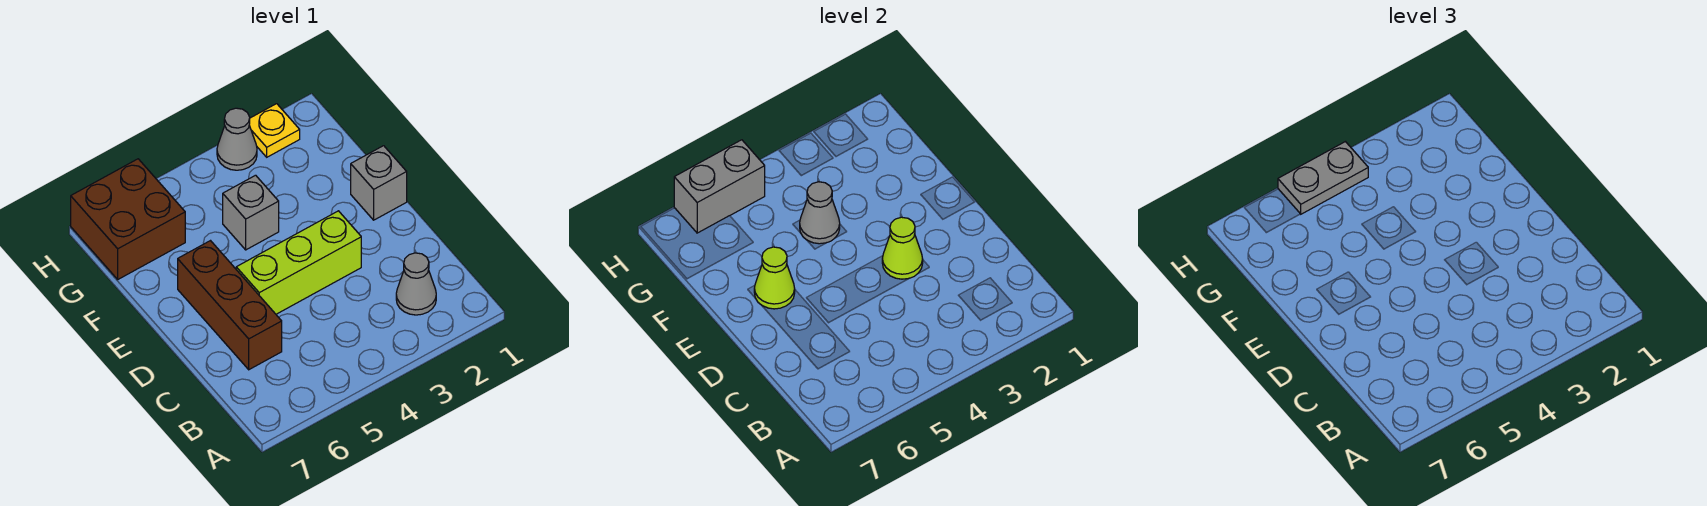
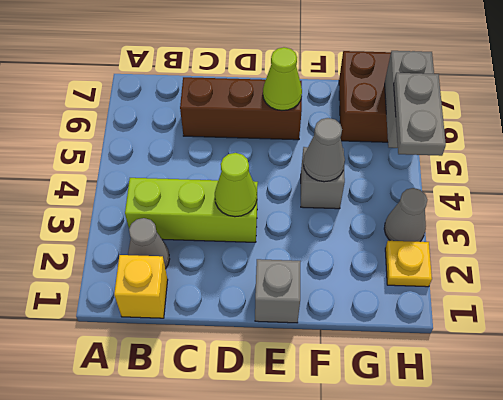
none -> yellow 1x1 brick [114,255,168,318]
lime 1x3 brick [236,211,361,314] -> lime 1x3 brick turned to [125,178,258,242]

